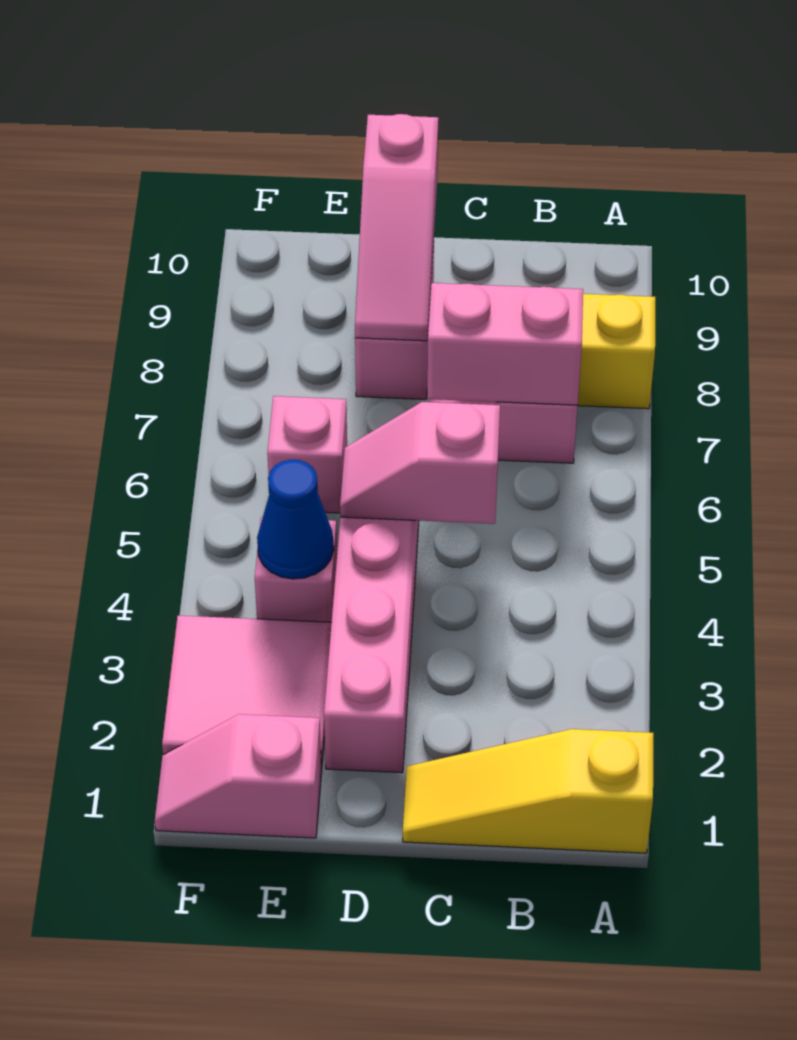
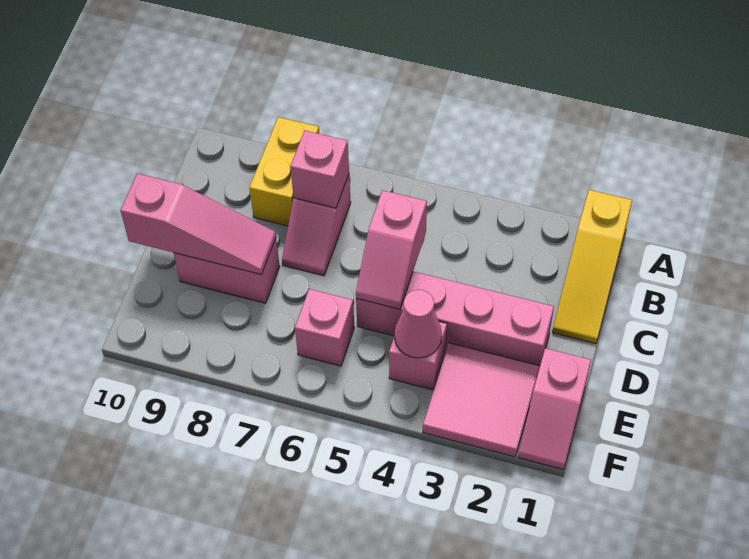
pink 1x2 brick [427,283,583,405] -> pink 1x1 brick [290,130,349,208]
blue 1x1 cone [257,460,334,579] -> pink 1x1 cone [395,290,442,358]

